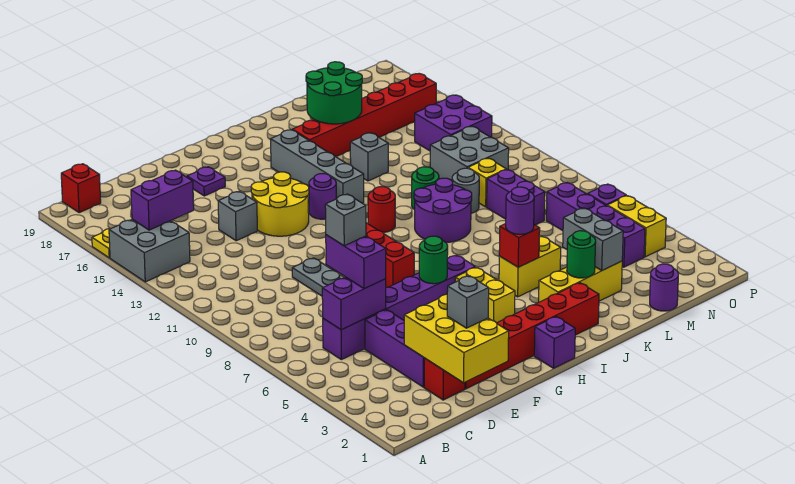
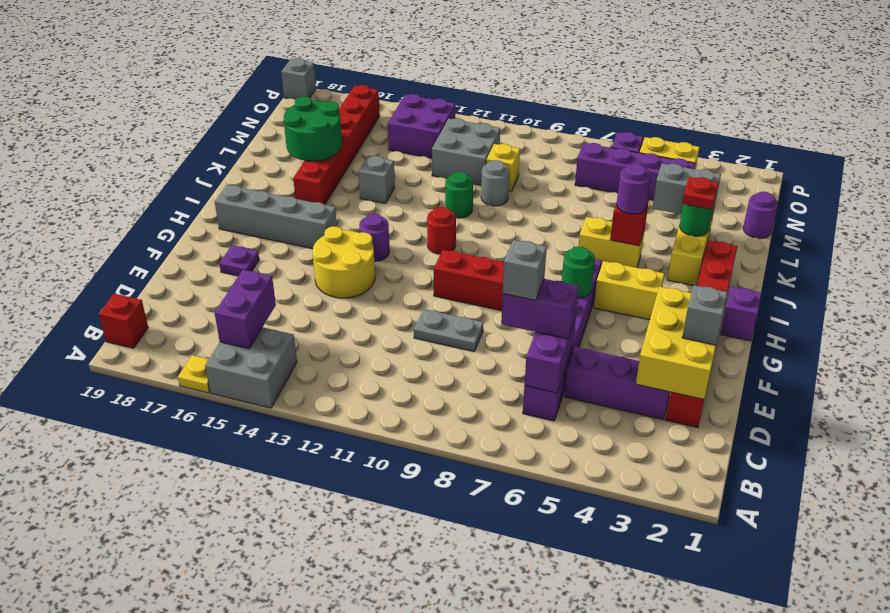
yellow 2x3 brick [404,294,509,383] -> yellow 2x3 brick turned to [636,287,716,399]
grey 1x1 brick [218,191,257,241] -> grey 1x1 brick moved to [281,58,316,100]
grey 1x4 brick [271,130,364,203] -> grey 1x4 brick moved to [215,185,337,249]
yellow 1x2 brick [499,236,561,297] -> yellow 1x2 brick turned to [579,217,645,268]
purple 2x2 round brick [414,178,472,243] -> none
none -> red 1x1 plate [682,177,718,210]
purple 1x2 brick [487,170,545,225] -> none

